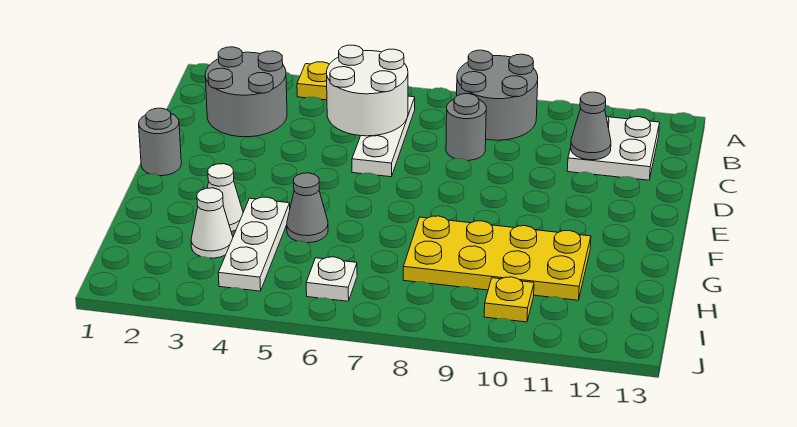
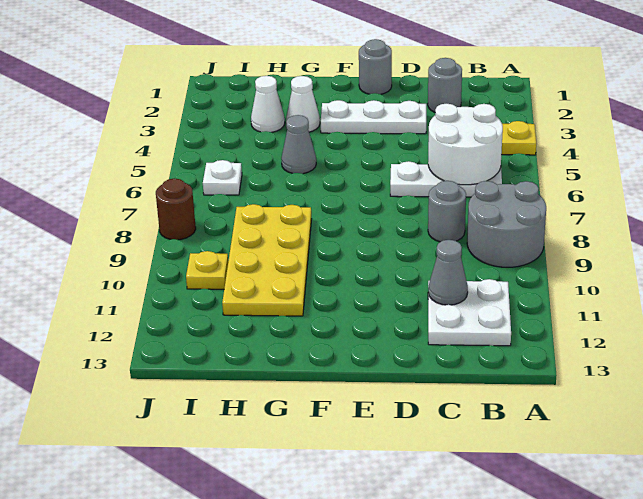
grey 2x2 round brick [205,47,287,137] -> grey 1x1 round brick [428,58,462,112]
white 1x3 plate [218,197,290,291] -> white 1x3 plate moved to [321,100,426,134]
none -> brown 1x1 round brick [156,178,196,240]

